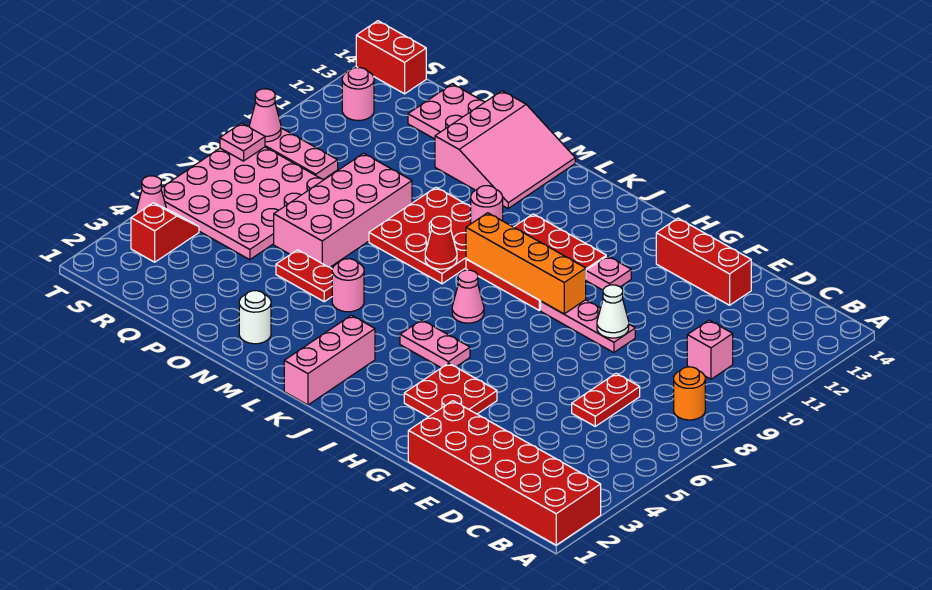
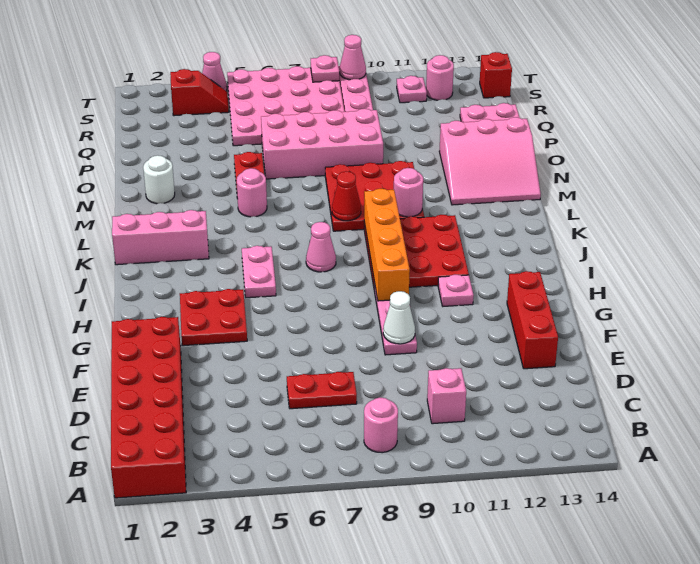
orange 1x1 round brick [674,367,705,420] -> pink 1x1 round brick [364,398,398,453]
none -> pink 1x1 plate [397,76,427,103]
red 1x2 brick [356,21,426,94] -> red 1x1 brick [480,52,512,98]

